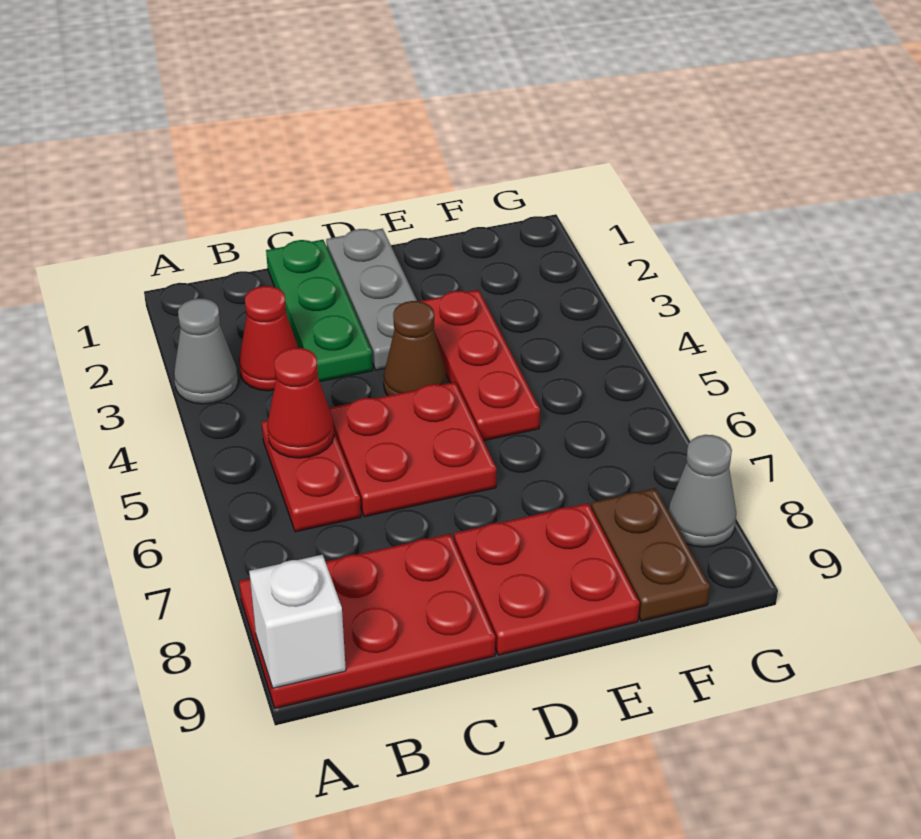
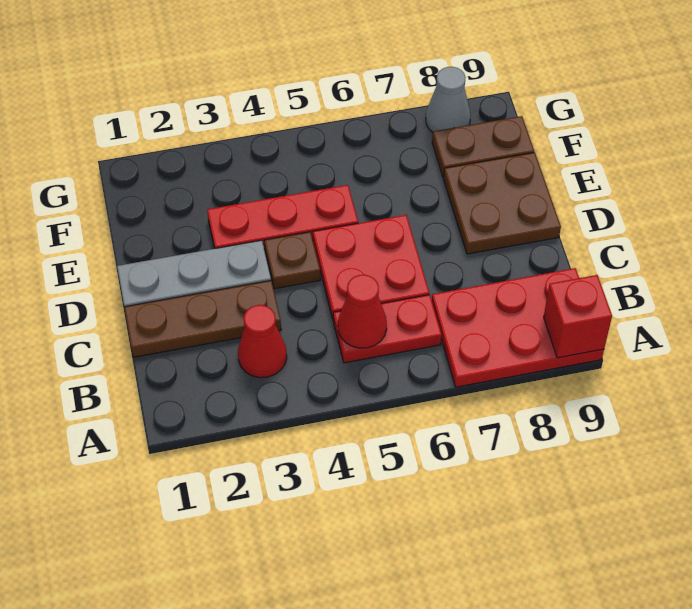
grey 1x1 cone [174,299,238,404] -> none
red 2x3 plate [239,534,495,709] -> red 2x3 plate turned to [432,268,604,387]
white 1x1 brick [249,555,346,688] -> red 1x1 brick [544,275,612,358]
green 1x3 plate [266,240,373,381] -> brown 1x3 plate [124,281,281,357]
brown 1x1 cone [383,301,447,396] -> brown 1x1 plate [264,232,320,289]
red 2x2 plate [454,503,640,655] -> brown 2x2 plate [444,152,561,254]

